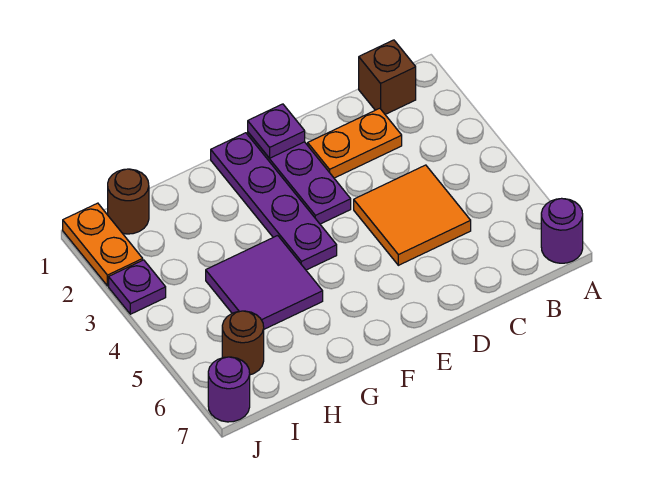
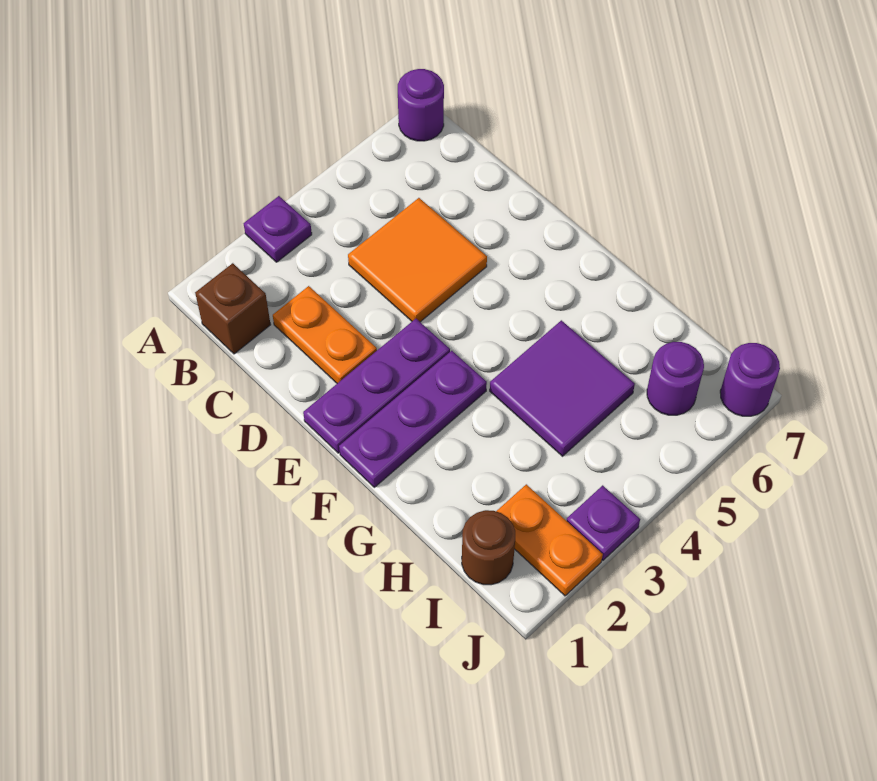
purple 1x1 plate [248,104,305,158] -> purple 1x1 plate moved to [244,196,312,262]
purple 1x4 plate [211,133,337,270] -> purple 1x3 plate [339,351,487,487]
brown 1x1 round brick [222,311,264,375] -> purple 1x1 round brick [647,342,704,415]
orange 1x2 plate [63,203,143,286] -> orange 1x2 plate turned to [496,484,603,596]

